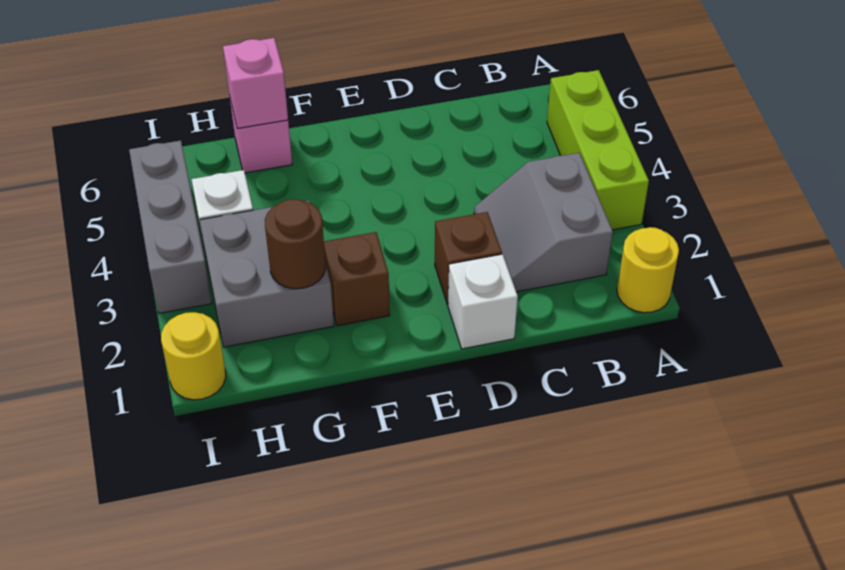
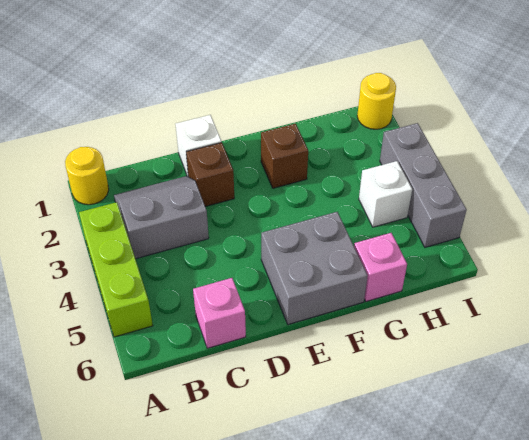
grey 2x2 slope [474,153,613,292] -> grey 2x2 slope turned to [114,176,209,259]
grey 2x2 brick [200,200,334,347] -> grey 2x2 brick moved to [261,212,368,325]
brown 1x1 round brick [265,199,326,289] -> none
pink 1x1 brick [223,38,288,129] -> pink 1x1 brick moved to [193,278,246,348]

